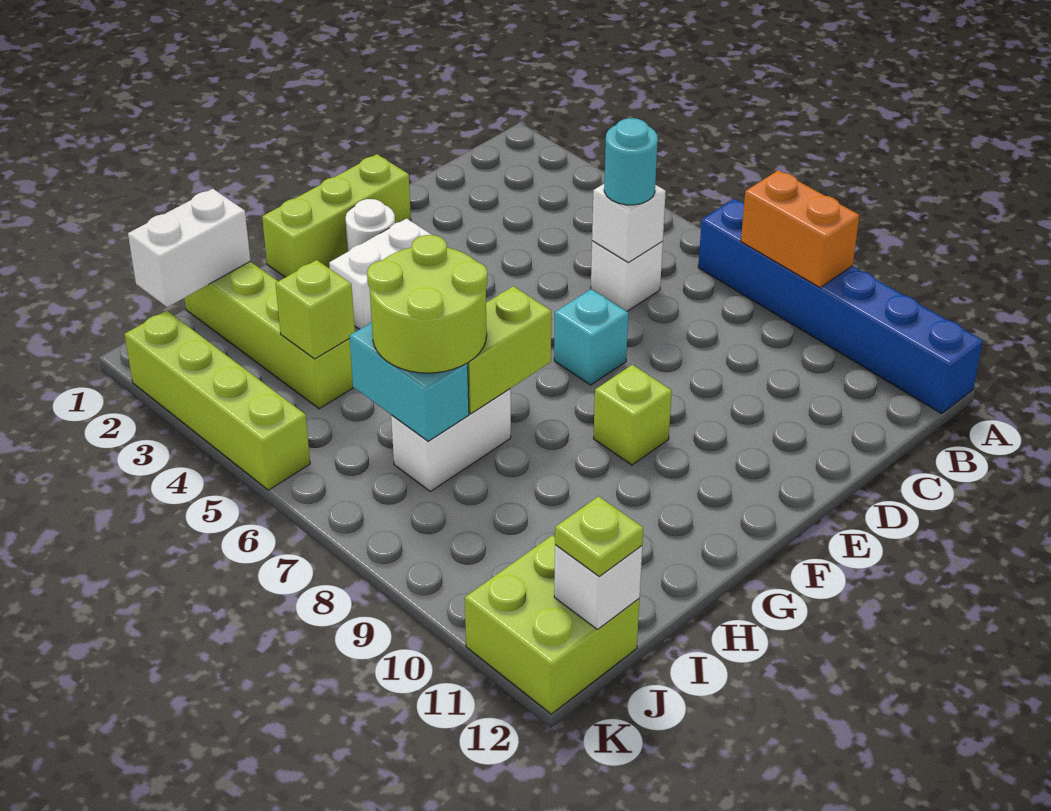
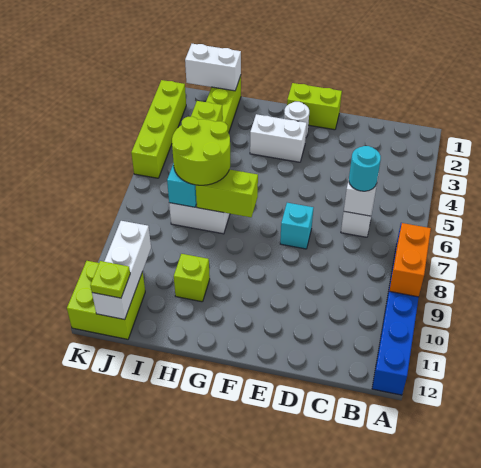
lime 1x3 brick [262,154,411,277] -> lime 1x2 brick [287,83,342,130]
lime 1x1 brick [593,365,672,465] -> lime 1x1 brick moved to [174,254,210,302]
white 1x1 brick [554,545,642,629] -> white 1x3 brick [92,221,151,320]

